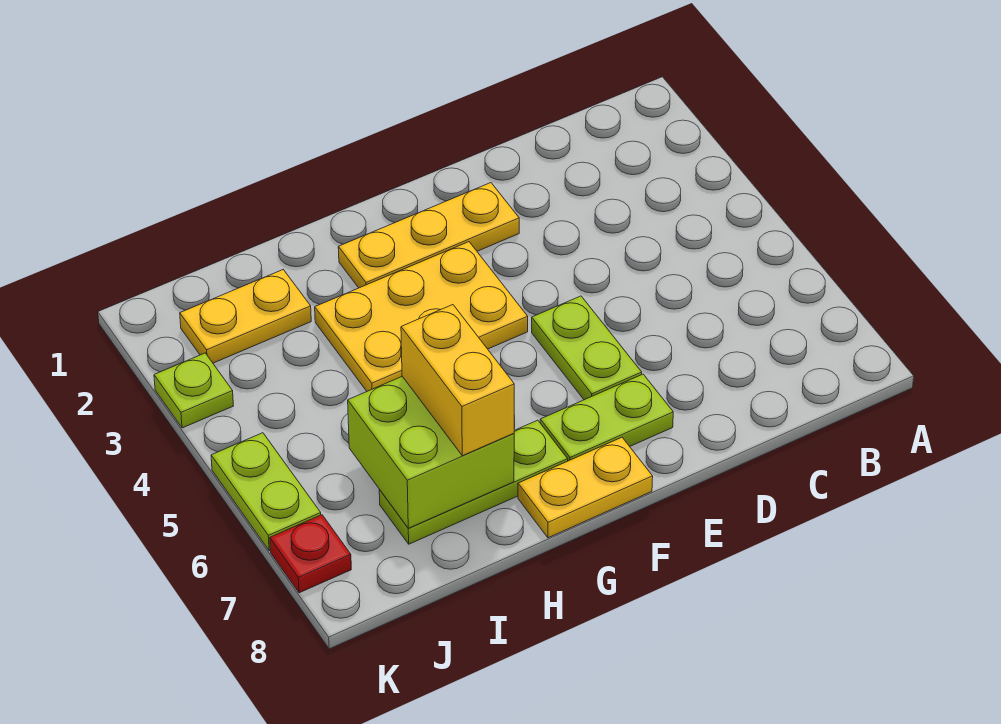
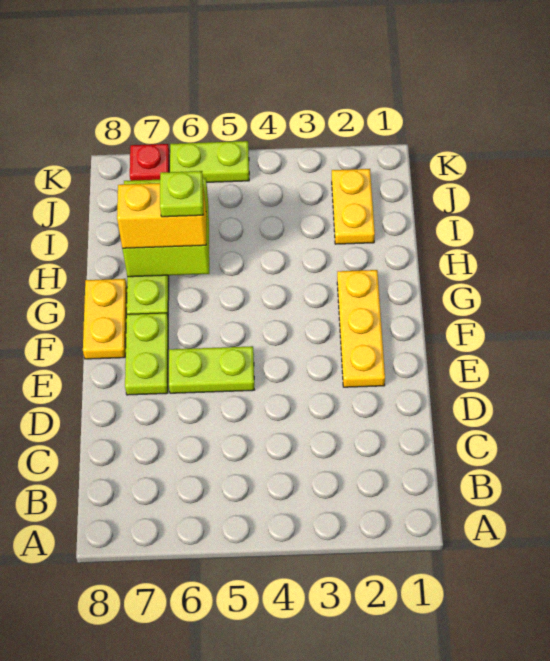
yellow 2x3 plate [315,242,528,391] -> none
lime 1x1 plate [154,353,233,428] -> lime 1x1 plate moved to [160,171,203,217]

